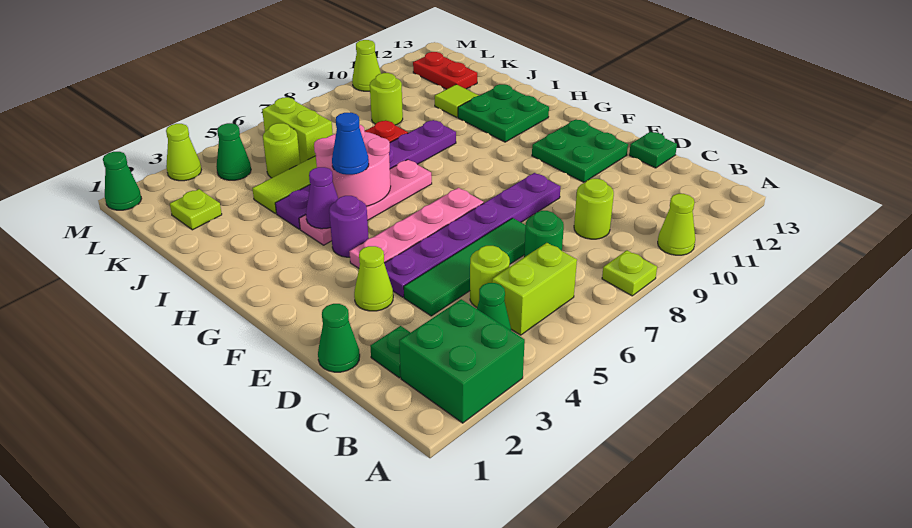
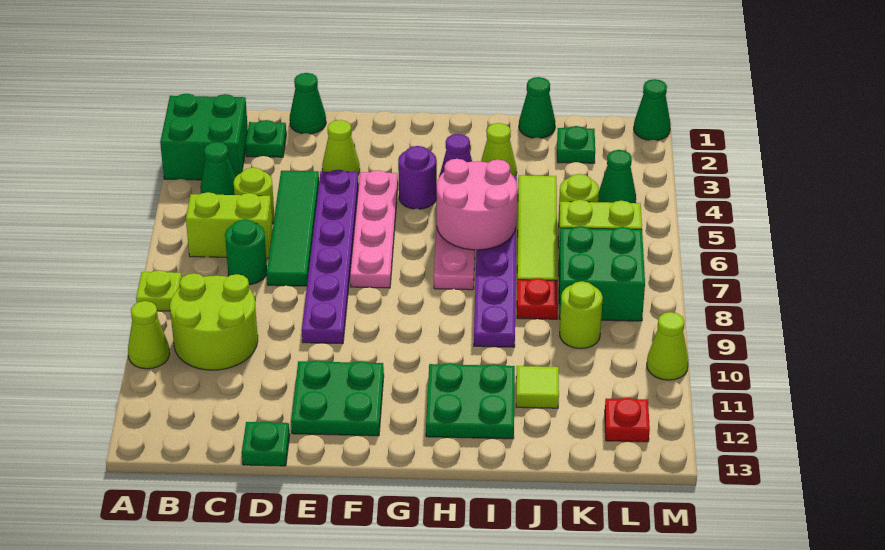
lime 1x2 brick [492,243,577,335] -> lime 1x2 brick turned to [186,192,273,258]
lime 1x1 round brick [574,179,614,239] -> lime 2x2 round brick [170,273,258,370]
blue 1x1 cone [332,113,369,175] -> none
none -> green 1x1 cone [519,77,555,138]
lime 1x1 plate [170,189,222,230] -> green 1x1 plate [557,126,595,163]
none -> green 2x2 brick [559,226,645,321]
red 1x2 plate [413,52,477,89] -> red 1x1 plate [605,398,650,442]
lime 1x1 cone [166,124,201,181] -> lime 1x1 cone moved to [481,123,517,175]

